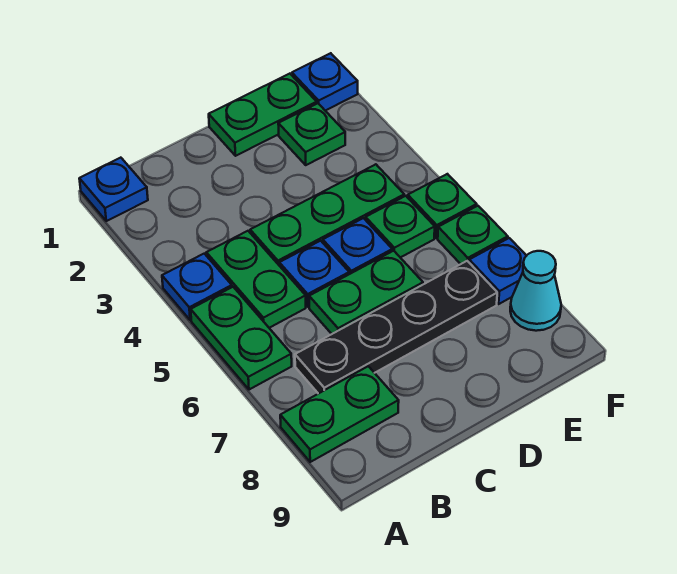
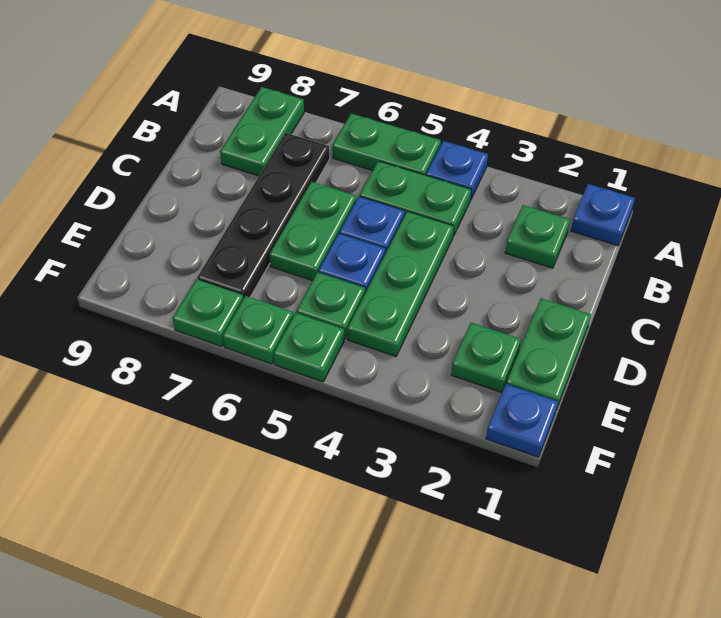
none -> green 1x1 plate [505,205,570,268]
blue 1x1 plate [469,238,526,304] -> green 1x1 plate [173,279,243,346]
cyan 1x1 cone [510,251,561,331] -> none

